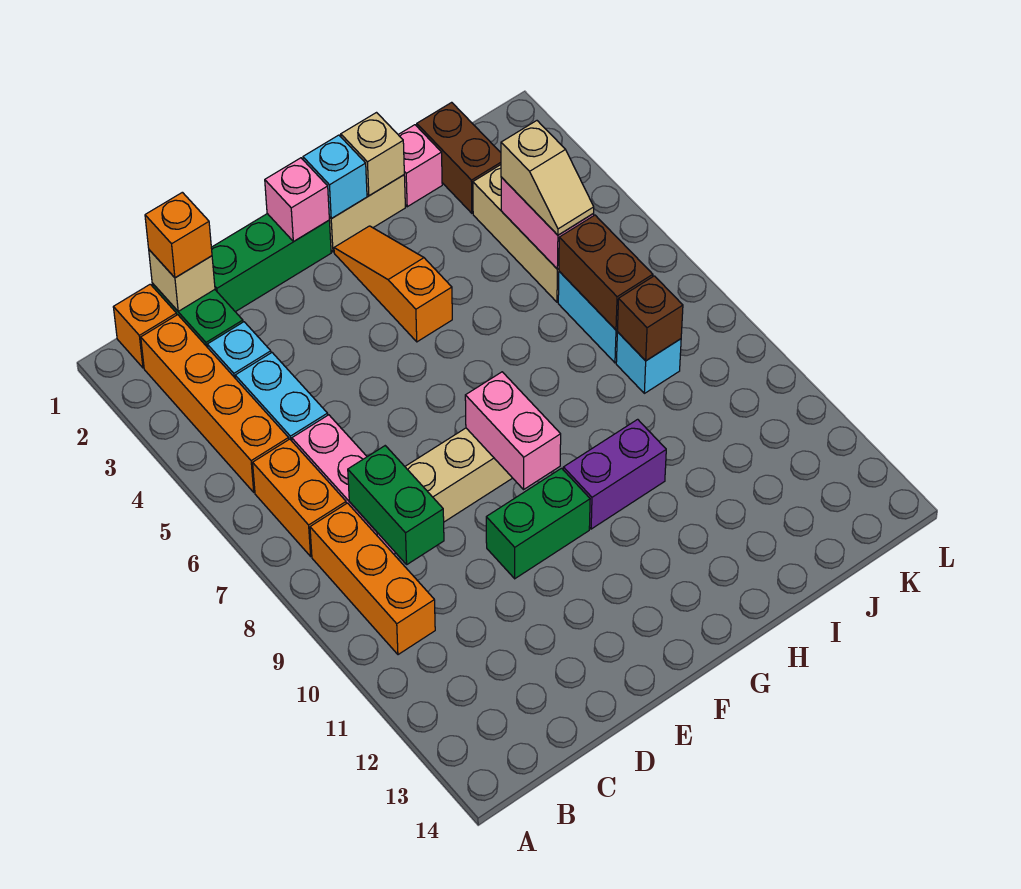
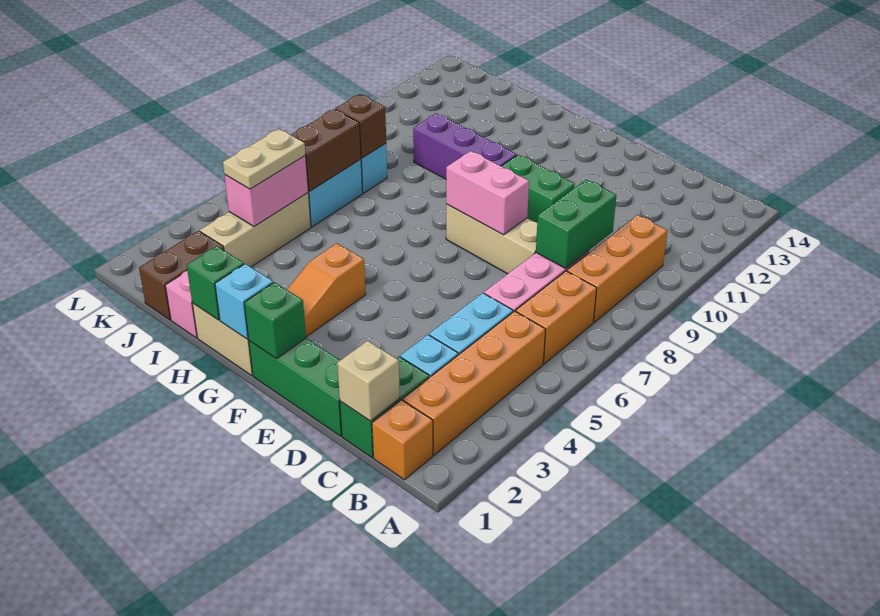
orange 1x1 brick [145,192,212,278] -> none
pink 1x1 brick [265,158,329,241] -> green 1x1 brick [244,282,306,359]
pink 1x2 brick [465,372,561,489] -> pink 1x2 brick turned to [446,151,529,235]
purple 1x2 brick [563,419,666,529] -> purple 1x3 brick [413,113,517,179]
tan 1x1 brick [341,113,404,196] -> green 1x1 brick [187,246,244,320]
tan 1x2 slope [501,121,594,235] -> tan 1x2 plate [223,129,306,189]

